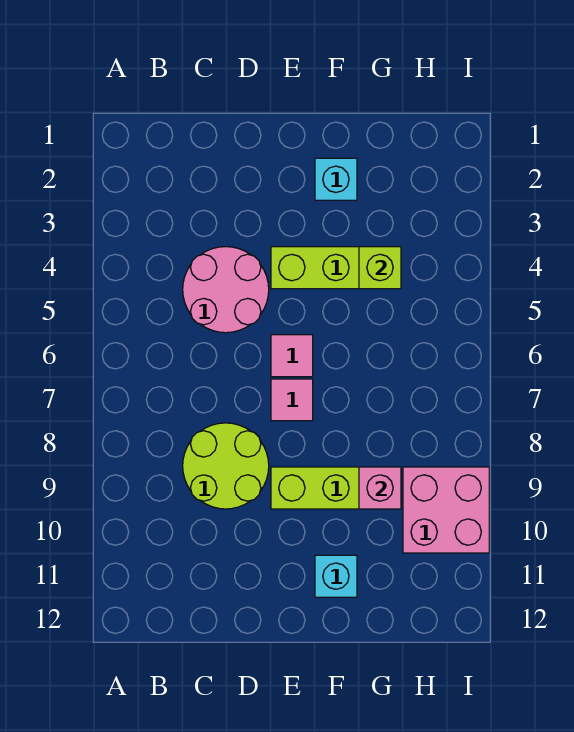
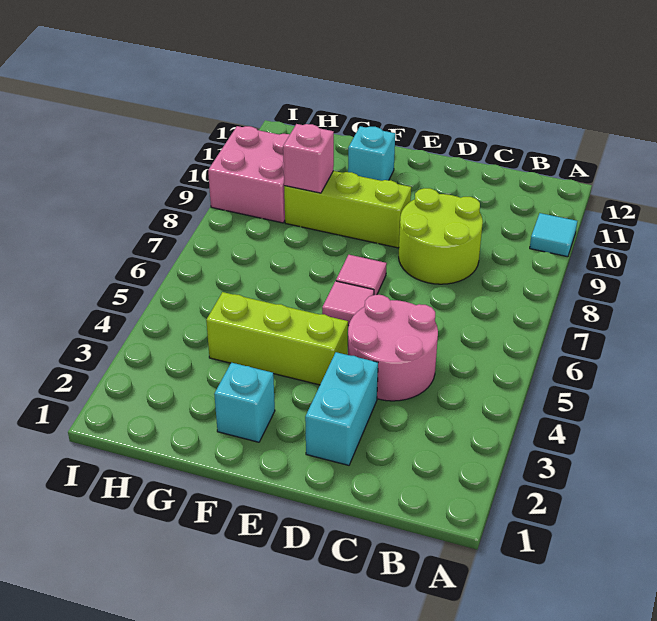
none -> cyan 1x1 tile [530,213,577,257]
none -> cyan 1x2 brick [305,352,378,465]
lime 1x1 brick [359,247,401,289] -> none

